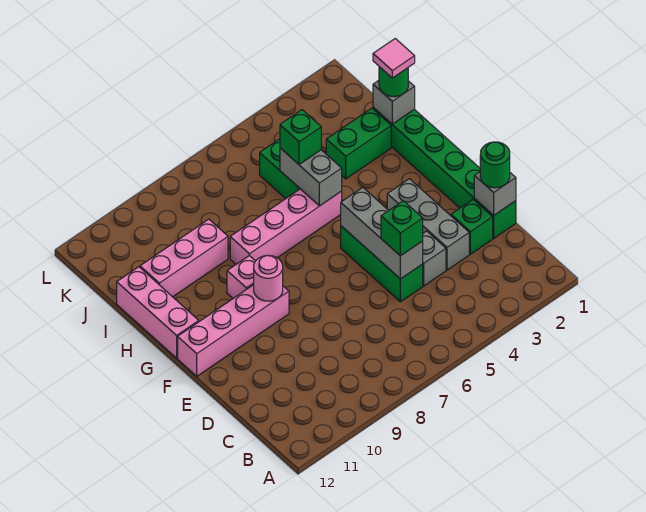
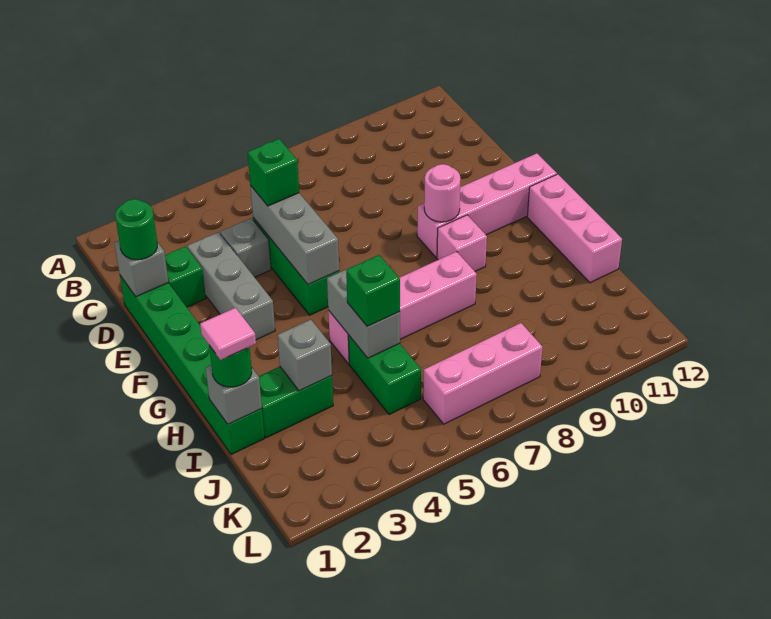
none -> grey 1x1 brick [278,320,332,391]
pink 1x3 brick [140,219,228,297] -> pink 1x3 brick moved to [423,323,542,424]

